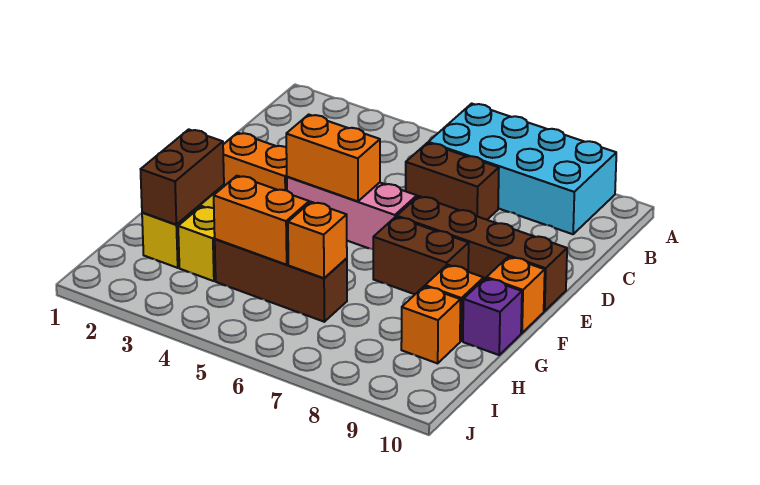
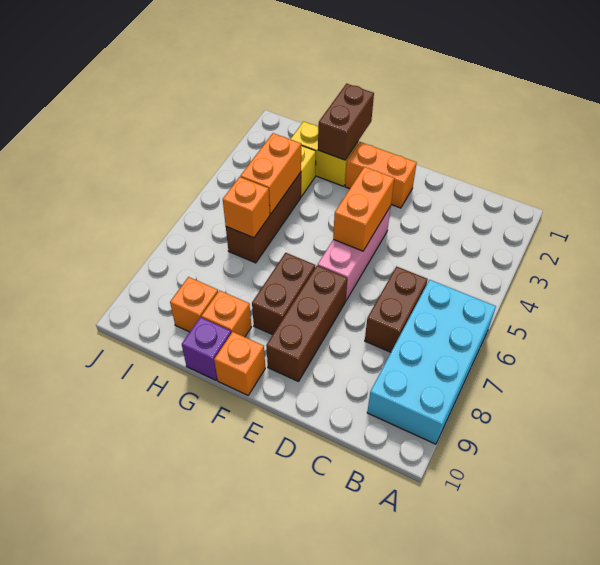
orange 1x2 brick [223,133,287,191] -> orange 1x2 brick turned to [345,142,417,208]
brown 1x4 brick [397,196,567,311] -> brown 1x3 brick [266,266,347,382]
brown 1x2 brick [141,129,224,224] -> brown 1x2 brick turned to [318,84,374,160]

